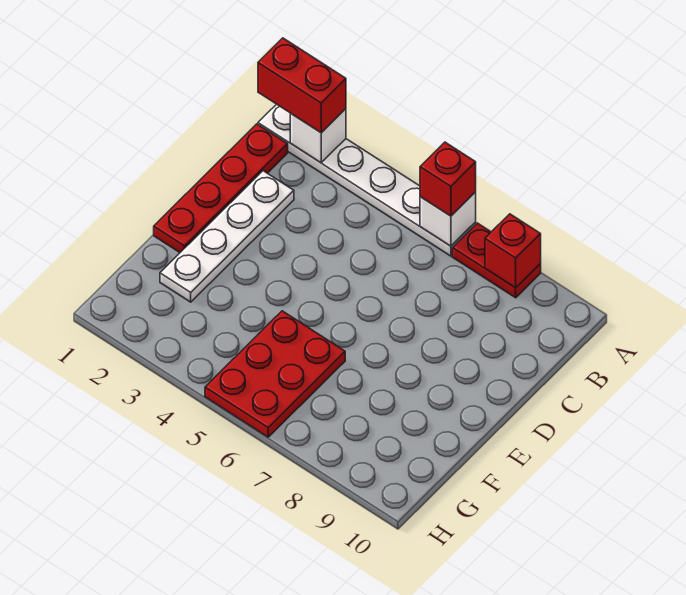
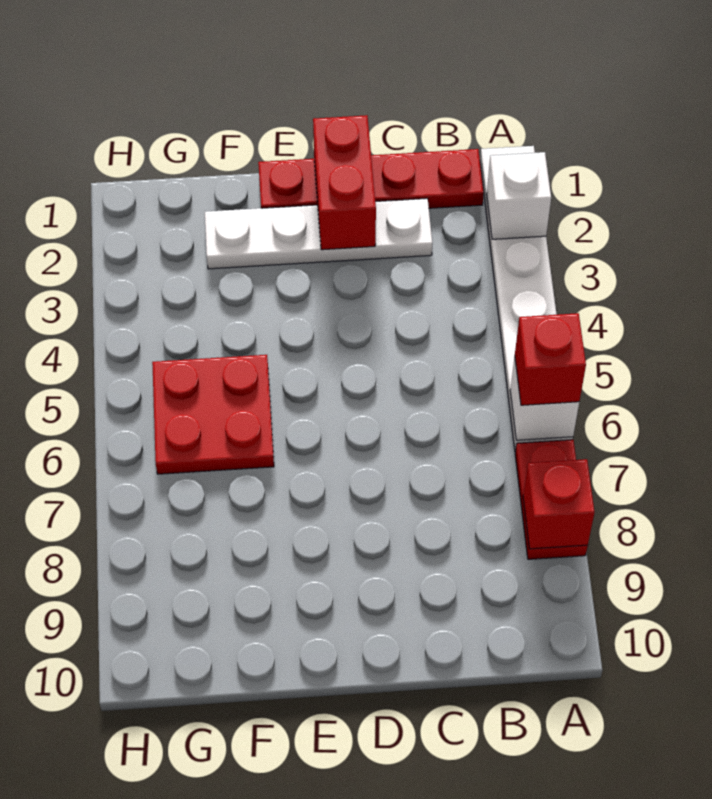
red 1x2 brick [258,38,346,133] -> red 1x2 brick moved to [313,115,376,250]
red 2x3 plate [205,311,345,437] -> red 2x2 plate [152,355,274,474]

